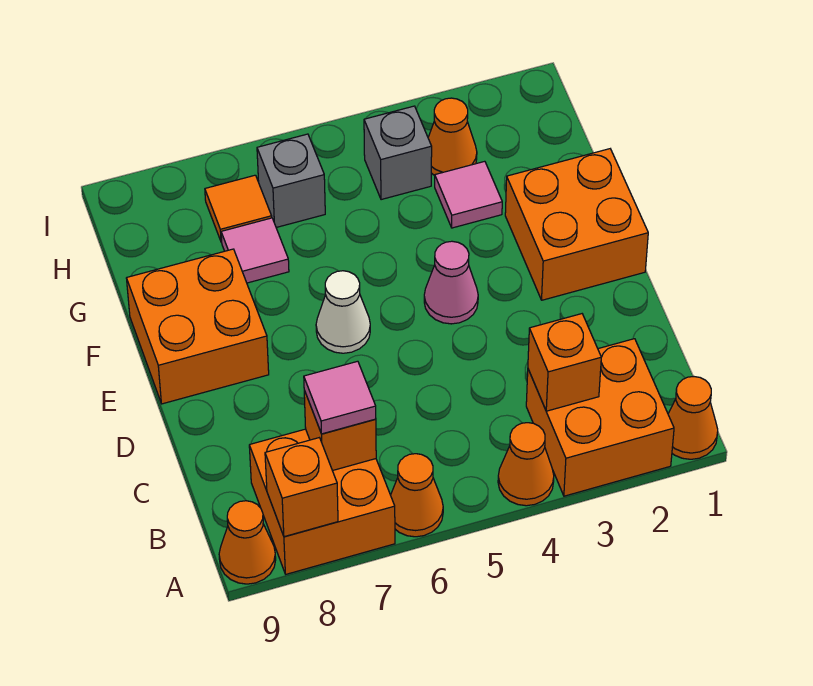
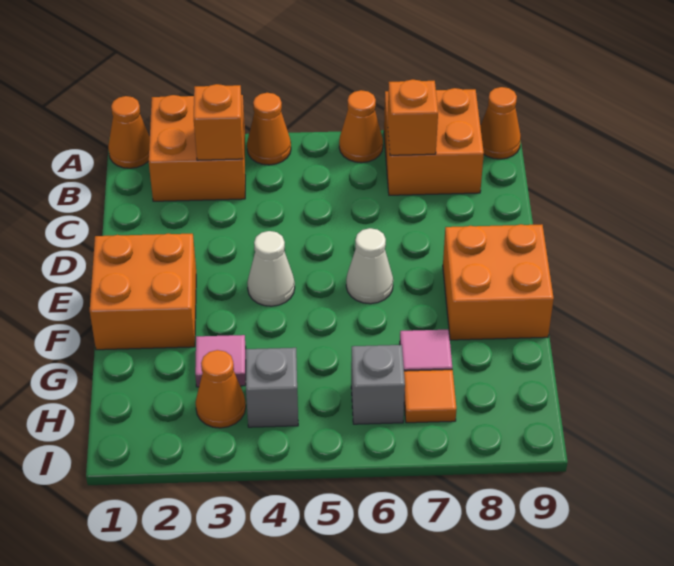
orange 1x1 brick [265,438,338,537] -> none
pink 1x1 tile [304,361,376,434] -> none
pink 1x1 cone [424,241,478,324] -> white 1x1 cone [247,231,295,306]

